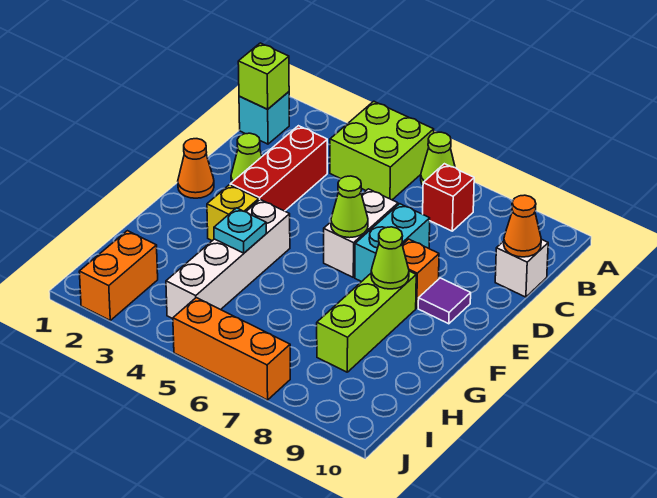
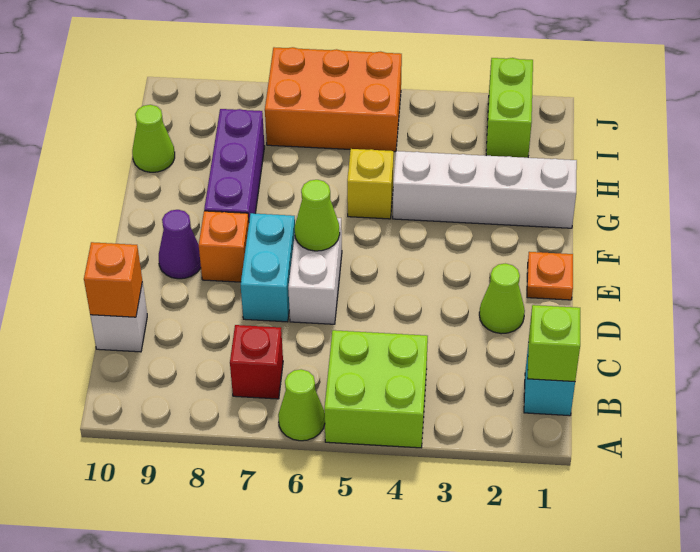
red 1x3 brick [230,126,327,211] -> none
orange 1x1 cone [504,195,541,257] -> orange 1x1 brick [84,242,142,317]
orange 1x1 cone [178,139,214,198] -> orange 1x1 plate [527,252,573,300]
purple 1x1 tile [418,278,471,324] -> purple 1x1 cone [159,210,201,279]
yellow 1x1 brick [207,185,259,241] -> yellow 1x1 brick moved to [347,149,394,219]
white 1x4 brick [166,200,290,319] -> white 1x4 brick turned to [393,151,577,228]
lime 1x3 brick [317,271,416,372] -> purple 1x3 brick [204,109,265,220]
lime 1x1 cone [371,227,409,289] -> lime 1x1 cone moved to [132,105,175,172]
cyan 1x1 plate [214,208,266,253] -> none
orange 1x2 brick [79,231,158,320] -> lime 1x2 brick [486,58,533,158]
orange 1x3 brick [173,298,290,400] -> orange 2x3 brick [265,47,402,152]

